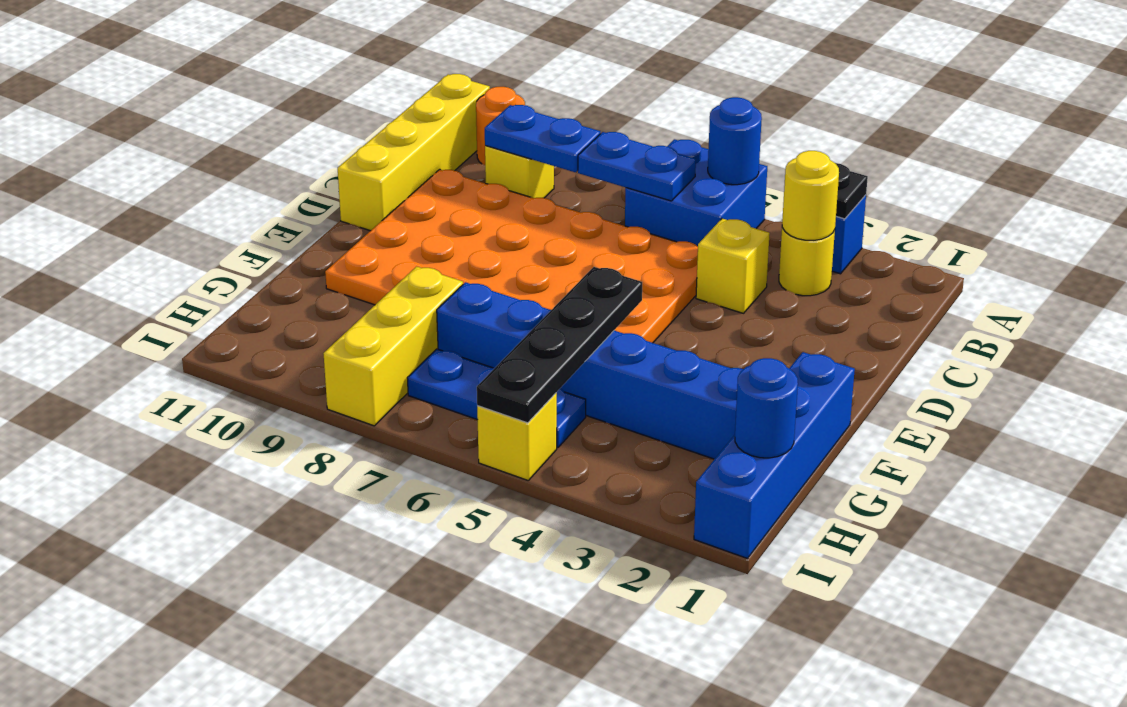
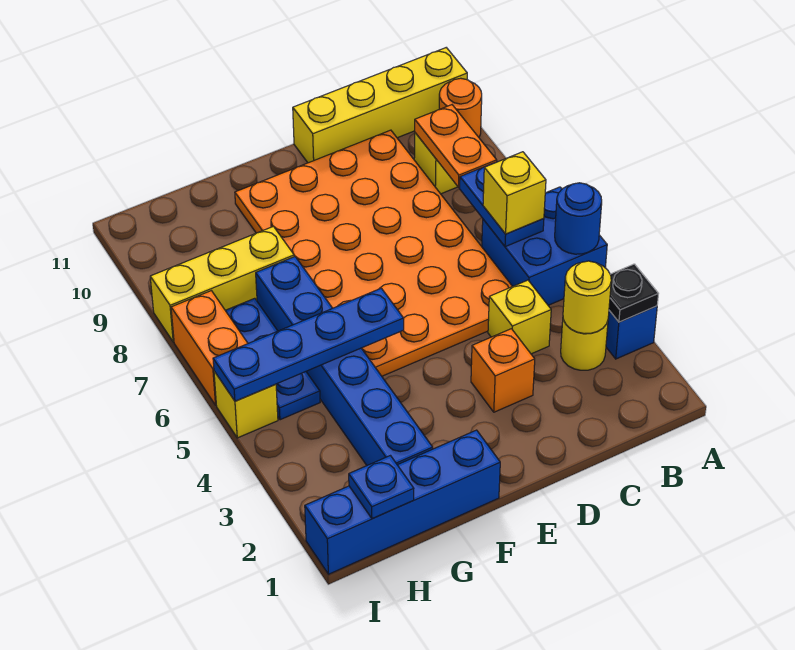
none -> yellow 1x1 brick [483,152,546,234]
blue 1x2 plate [485,105,600,172] -> orange 1x2 plate [415,105,497,187]
none -> orange 1x1 brick [471,329,535,412]
black 1x4 plate [477,267,642,423] -> blue 1x4 plate [213,288,404,401]
blue 1x1 round brick [735,358,798,458] -> blue 1x1 plate [349,456,414,519]
none -> orange 1x2 brick [171,291,248,405]

